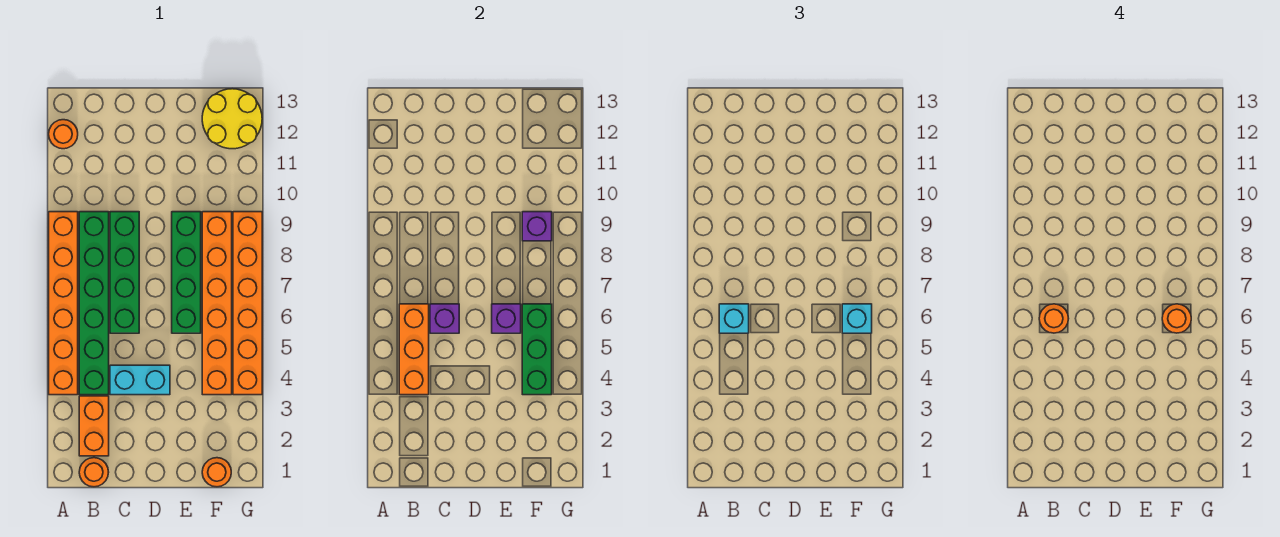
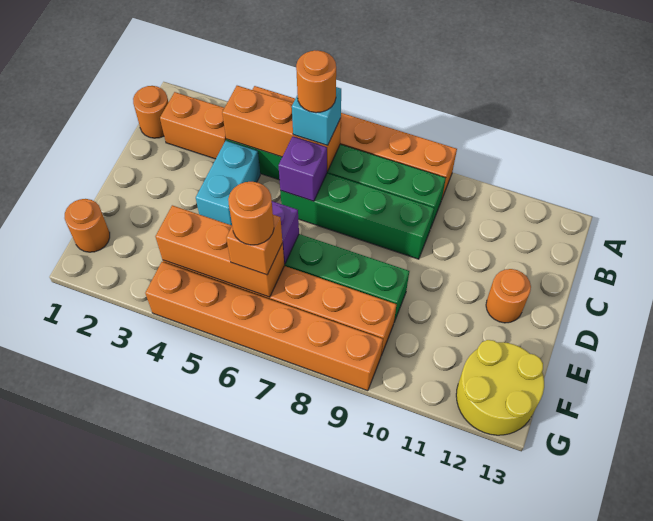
orange 1x1 round brick [49,120,78,149] -> orange 1x1 round brick moved to [486,269,531,323]
green 1x3 brick [522,304,552,395] -> orange 1x3 brick [155,205,284,297]
cyan 1x1 brick [842,304,872,333] -> orange 1x1 brick [226,215,282,275]
purple 1x1 brick [522,212,552,241] -> none

